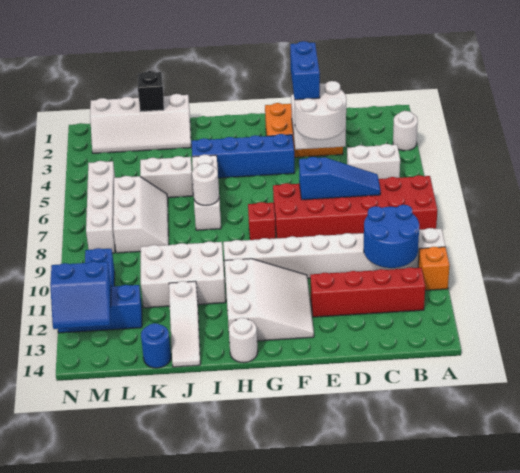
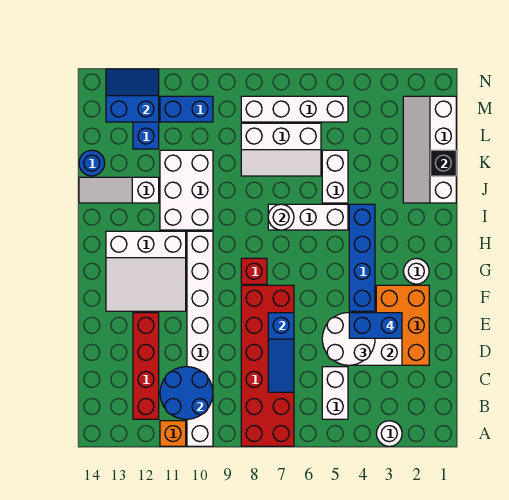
white 1x1 round brick [229,318,258,363] -> white 1x1 round brick moved to [403,258,429,284]
blue 2x2 slope [50,261,111,329] -> blue 2x2 slope turned to [106,69,159,122]

